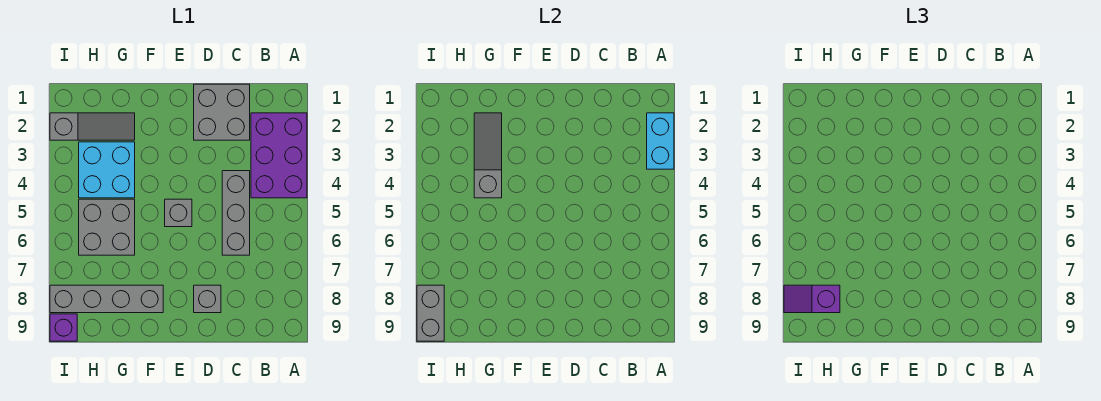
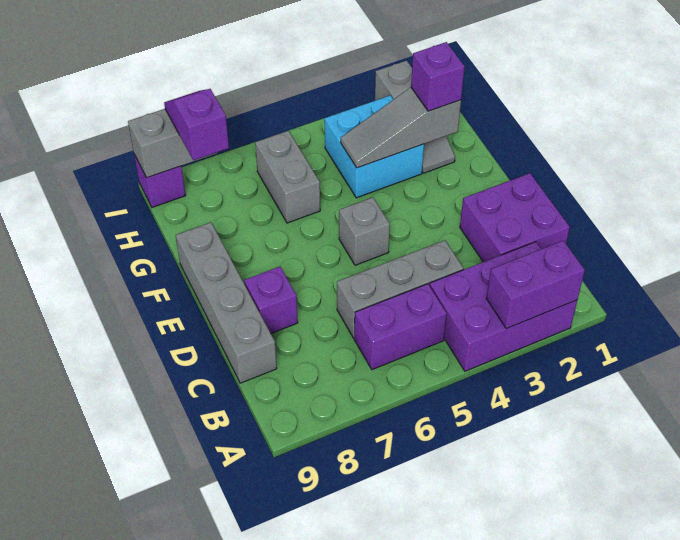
cyan 1x2 brick [647,113,674,169] -> purple 1x2 brick [486,241,585,329]
none -> purple 1x2 brick [354,284,447,370]
grey 2x2 brick [194,84,250,140] -> purple 2x2 brick [460,173,570,262]
grey 1x1 brick [194,285,221,313] -> purple 1x1 brick [244,267,298,333]
grey 1x4 brick [50,285,163,313] -> grey 1x4 brick moved to [176,222,277,383]
grey 1x3 slope [474,113,502,198] -> grey 1x3 slope turned to [341,87,461,168]
none -> purple 1x1 brick [411,42,465,111]
grey 2x2 brick [79,199,135,255] -> grey 1x2 brick [255,131,320,223]

